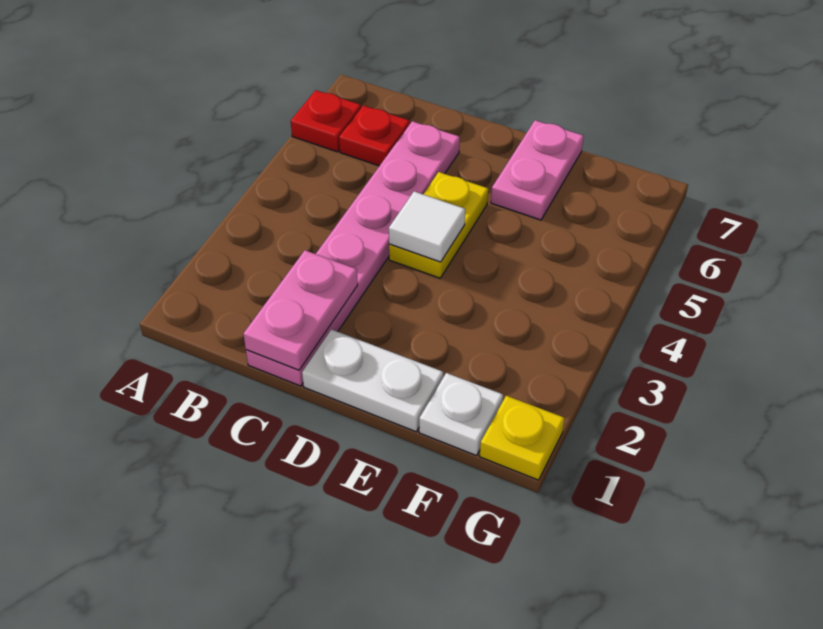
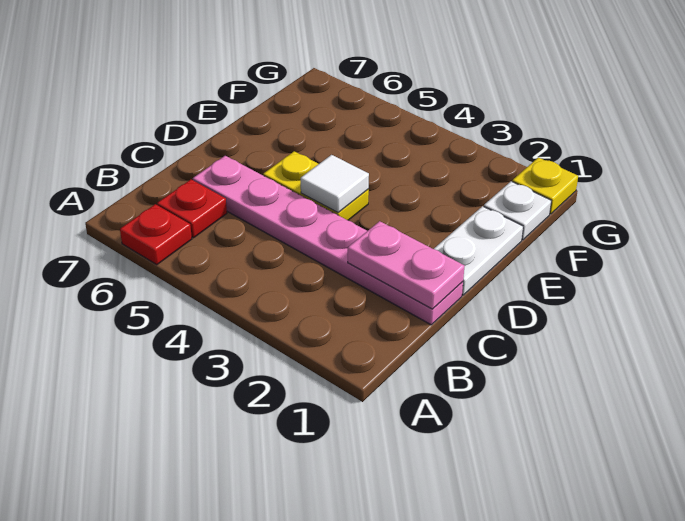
pink 1x2 plate [491,120,584,220] -> none

